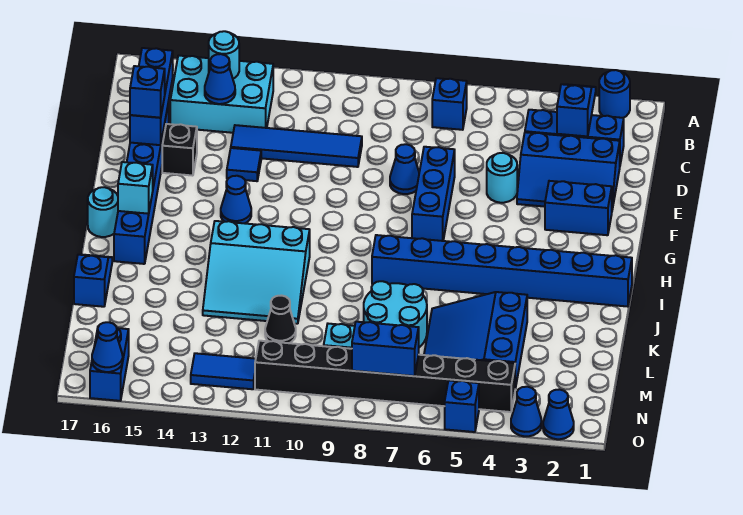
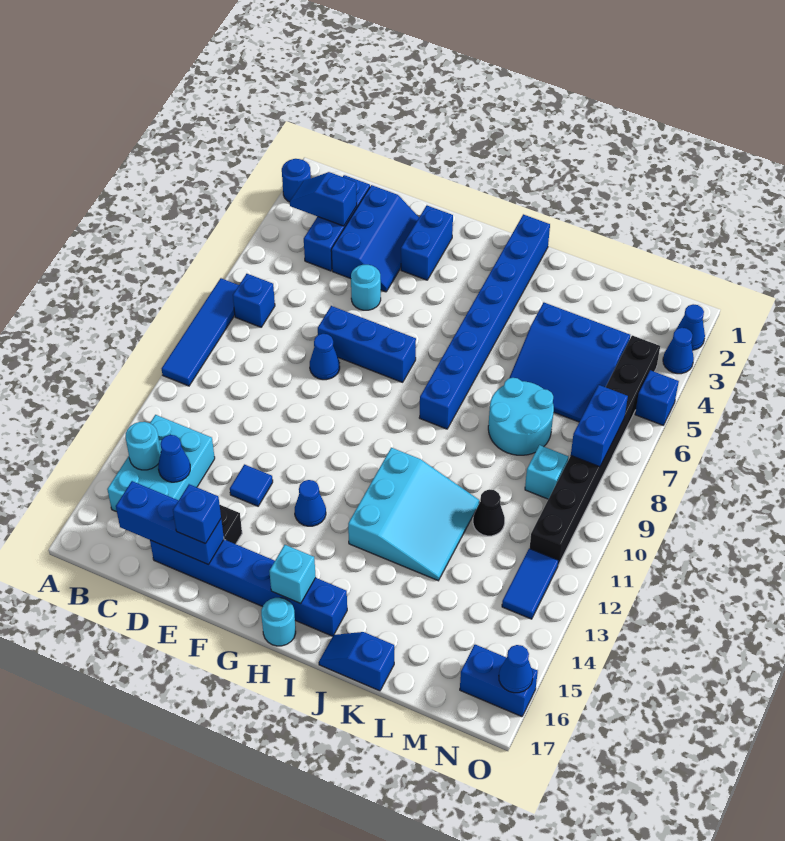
blue 1x4 tile [231,125,362,167] -> blue 1x4 tile moved to [162,278,239,386]

